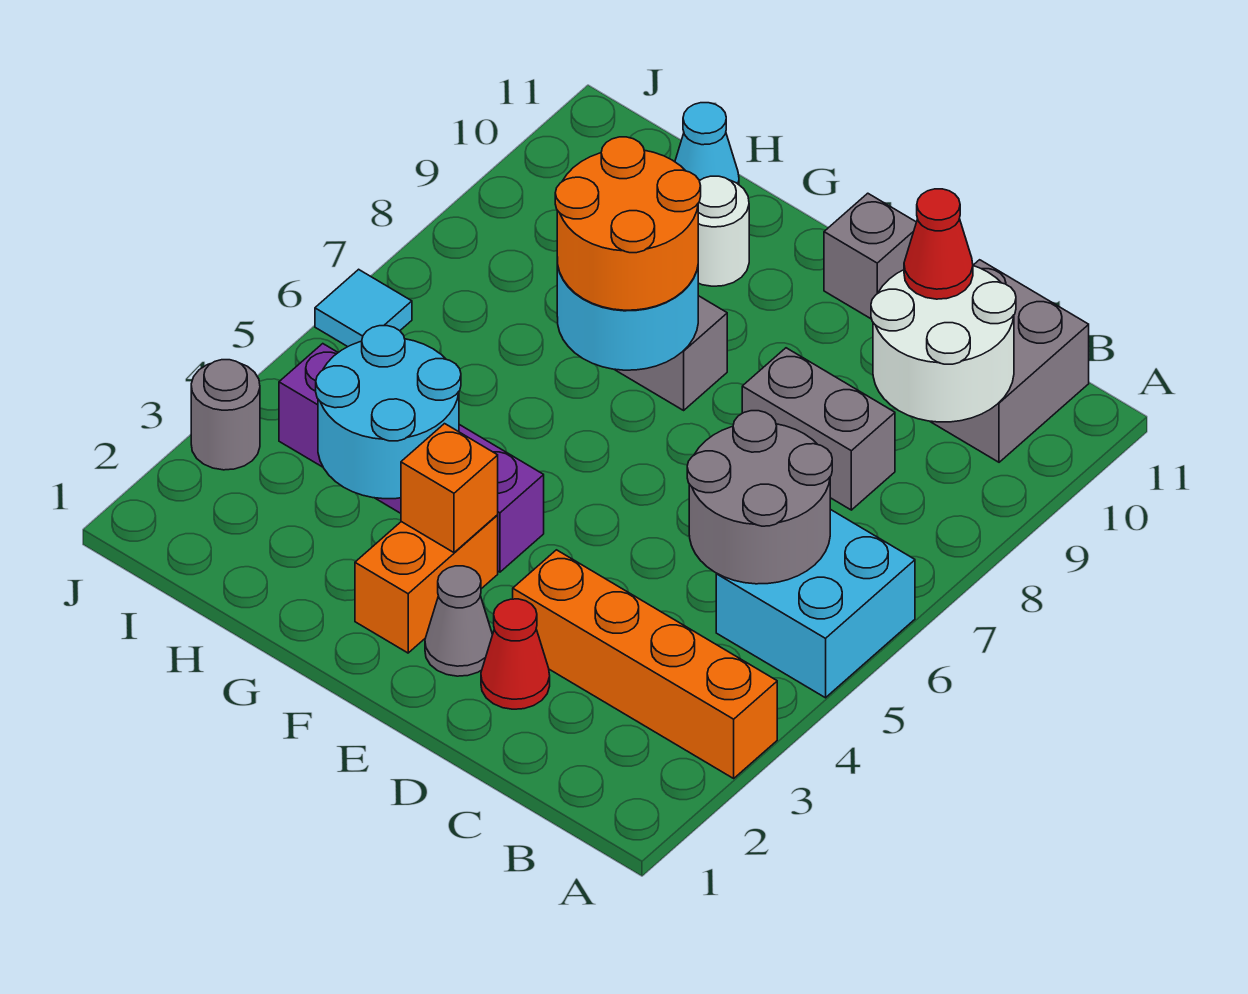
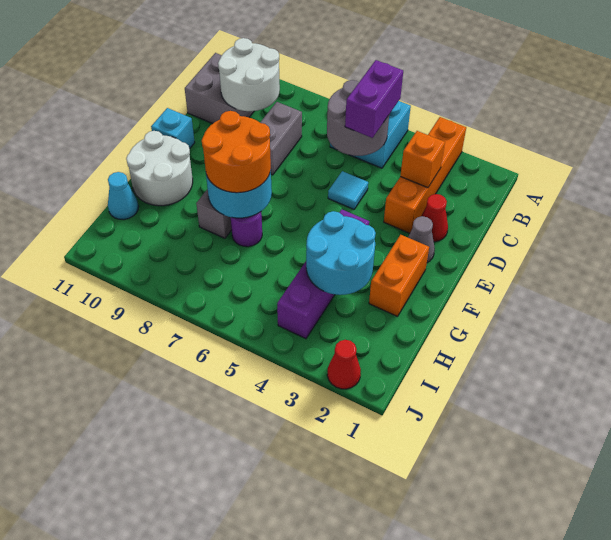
none -> purple 1x2 brick [345,60,403,138]
red 1x1 cone [904,189,973,299] -> red 1x1 cone moved to [327,340,361,389]
grey 1x1 brick [824,193,916,319] -> cyan 1x1 brick [151,108,195,149]
orange 1x2 brick [355,515,498,653] -> orange 1x2 brick turned to [369,235,429,317]
orange 1x1 brick [401,424,498,552] -> orange 1x1 brick moved to [400,131,445,188]
none -> purple 1x1 round brick [231,212,262,247]
white 1x1 round brick [698,176,749,286] -> white 2x2 round brick [126,131,193,206]
grey 1x1 round brick [191,360,260,470] -> none
cyan 1x1 tile [315,269,412,347] -> cyan 1x1 tile moved to [328,171,368,209]

